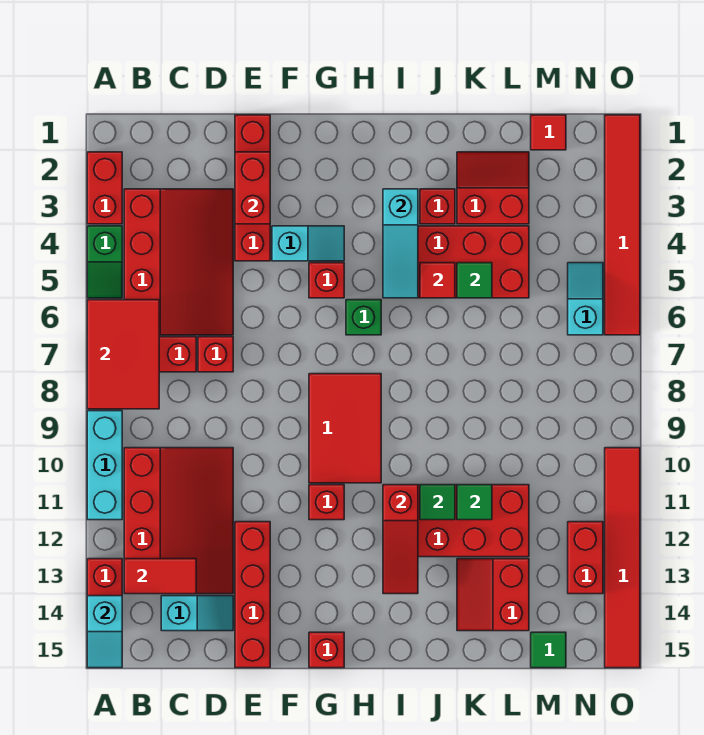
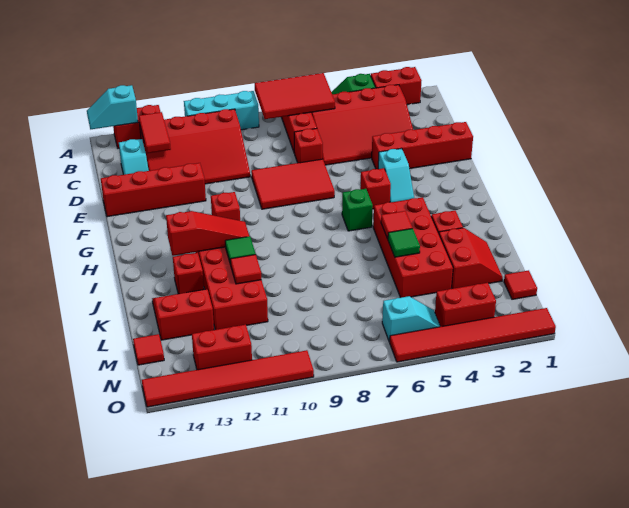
red 1x2 brick [235,152,270,224] -> red 1x2 brick moved to [435,283,496,327]
red 2x3 tile [309,374,381,483] -> red 2x3 tile moved to [251,159,335,209]
red 1x1 brick [309,632,344,668] -> red 1x1 brick moved to [173,253,204,294]
cyan 1x3 slope [383,189,418,298] -> none
red 1x3 slope [383,485,418,594] -> red 1x3 slope turned to [166,211,249,256]
green 1x1 tile [457,485,492,520] -> red 1x1 tile [230,255,261,284]
green 1x1 tile [531,632,566,668] -> red 1x1 tile [133,334,164,365]

